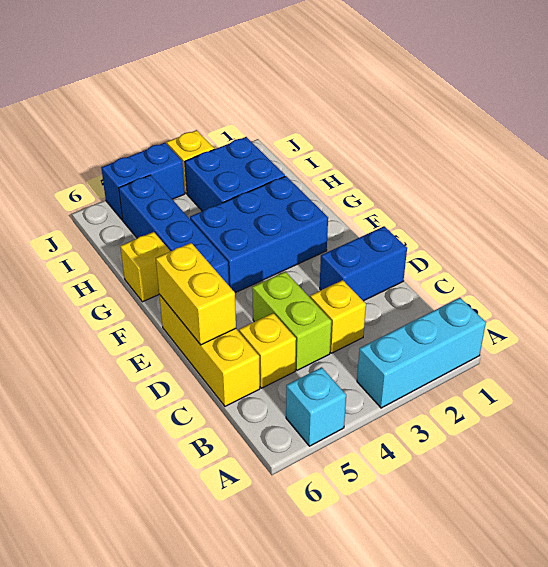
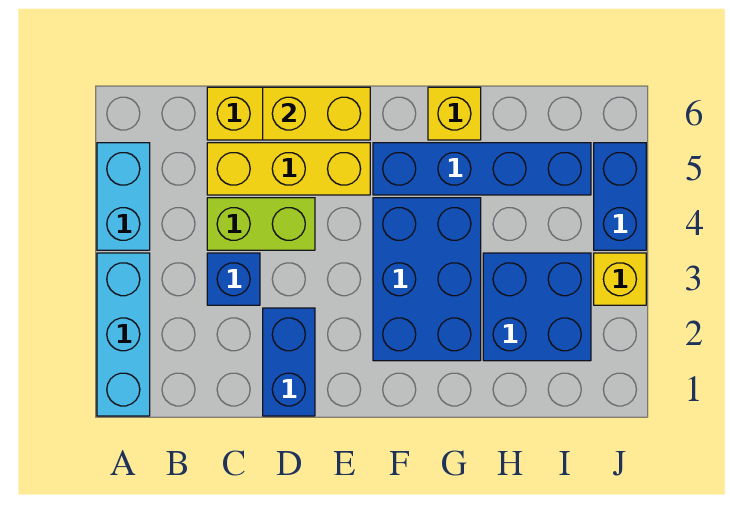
cyan 1x1 brick [286,367,346,446] -> cyan 1x2 brick [97,143,150,250]
yellow 1x1 brick [310,280,366,353] -> blue 1x1 brick [207,253,260,305]
yellow 1x1 brick [239,313,296,388] -> yellow 1x3 brick [207,143,370,195]

